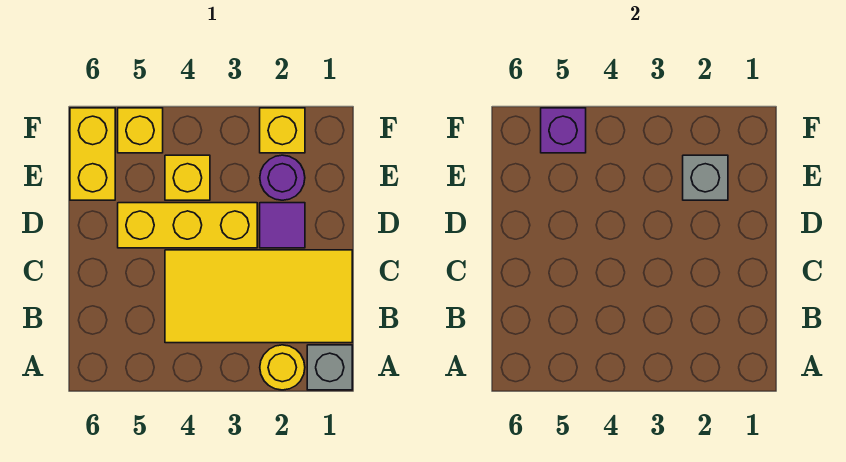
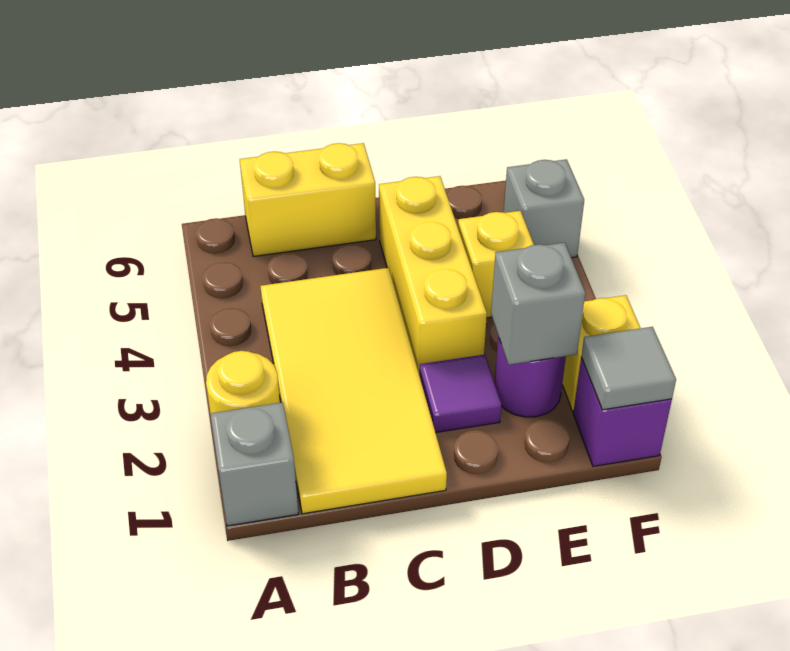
yellow 1x2 brick [70,108,115,200] -> yellow 1x2 brick moved to [240,143,376,257]
none -> grey 1x1 tile [581,327,676,410]
yellow 1x1 brick [118,108,163,153] -> grey 1x1 brick [504,159,584,258]
purple 1x1 brick [541,108,586,153] -> purple 1x1 brick moved to [573,358,672,466]

